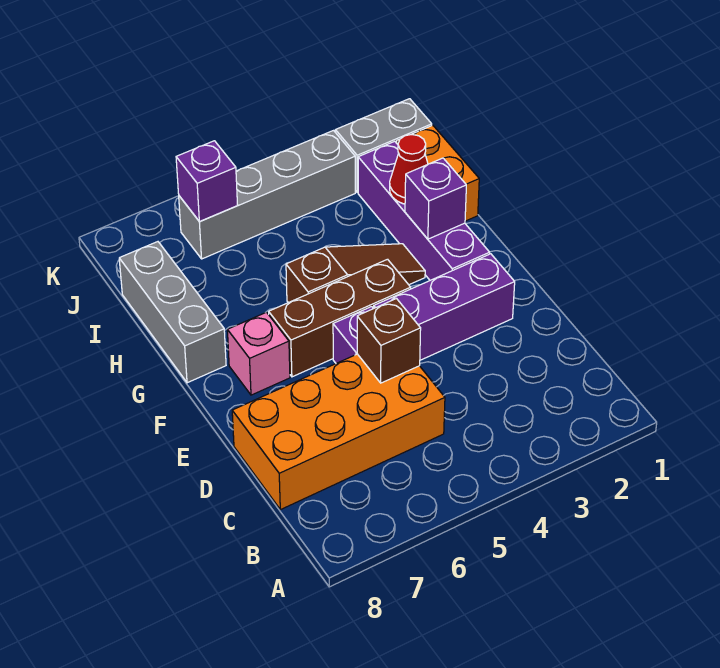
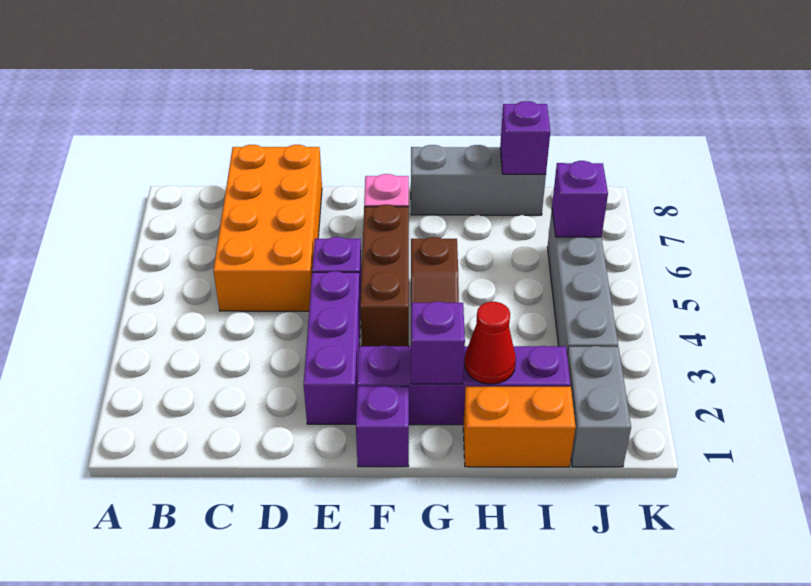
brown 1x1 brick [357,299,421,383] -> none
none -> purple 1x1 brick [356,386,409,467]
none -> purple 1x1 brick [500,101,550,174]

